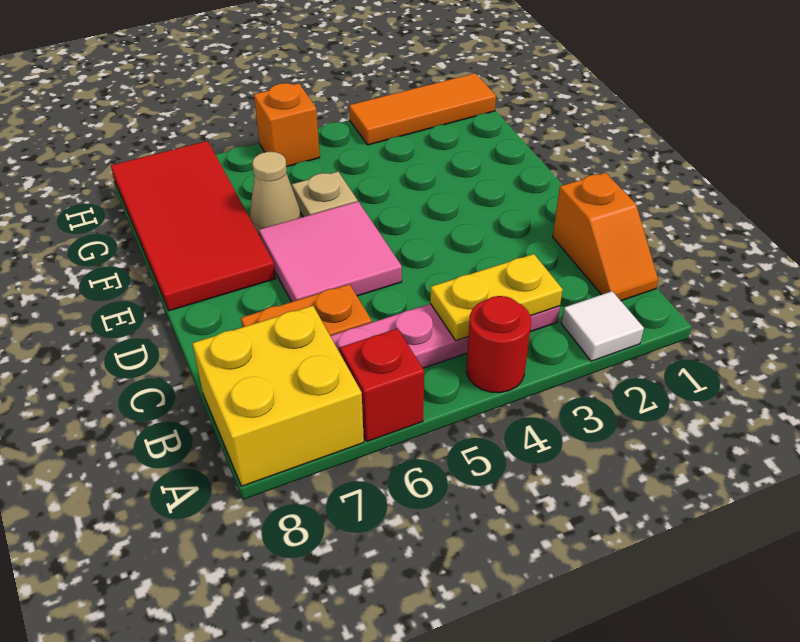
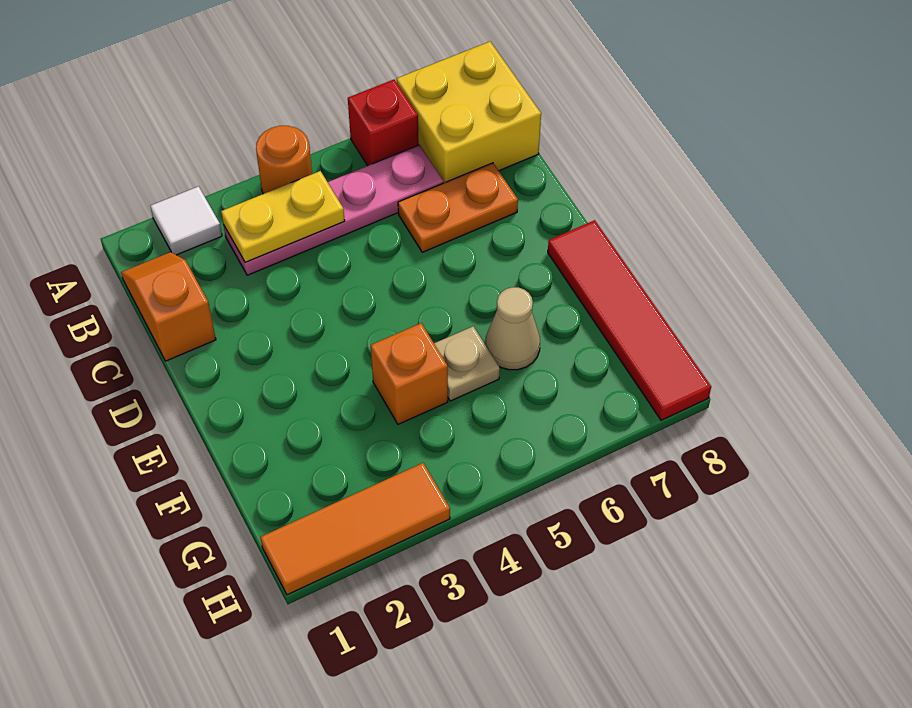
red 1x1 round brick [466,296,531,393] -> orange 1x1 round brick [256,126,312,194]
pink 2x2 tile [259,202,402,302] -> none
red 2x4 tile [111,141,276,311] -> red 1x4 tile [548,220,711,420]
orange 1x1 brick [254,83,320,167] -> orange 1x1 brick moved to [371,323,448,424]

